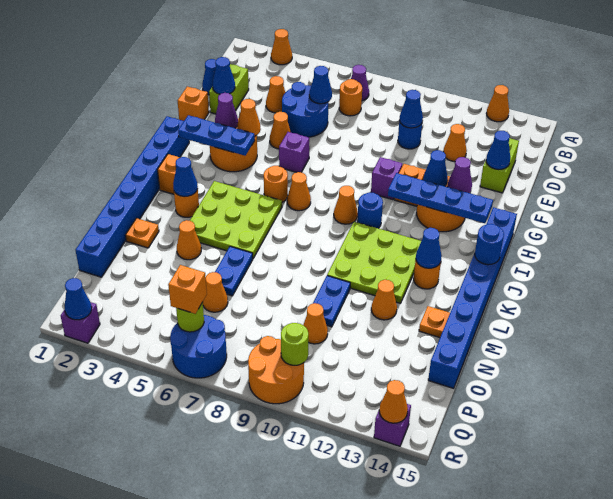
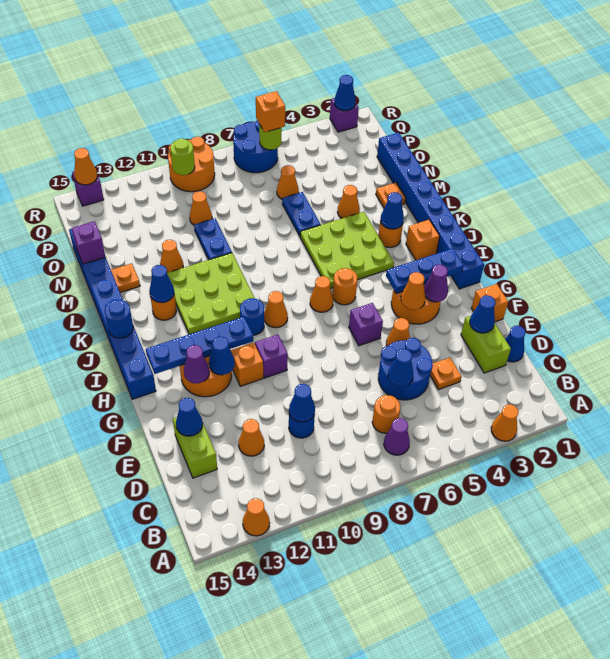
orange 1x1 cone [266,76,285,113] -> orange 1x1 plate [430,358,461,390]
none -> purple 1x1 brick [71,221,105,264]

